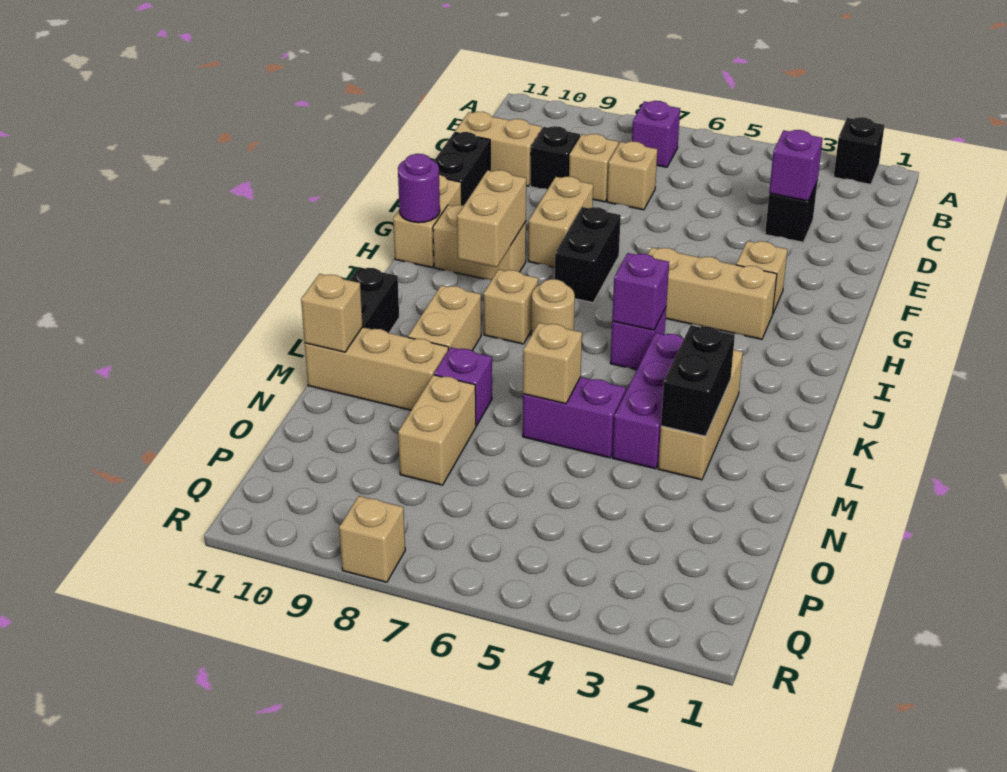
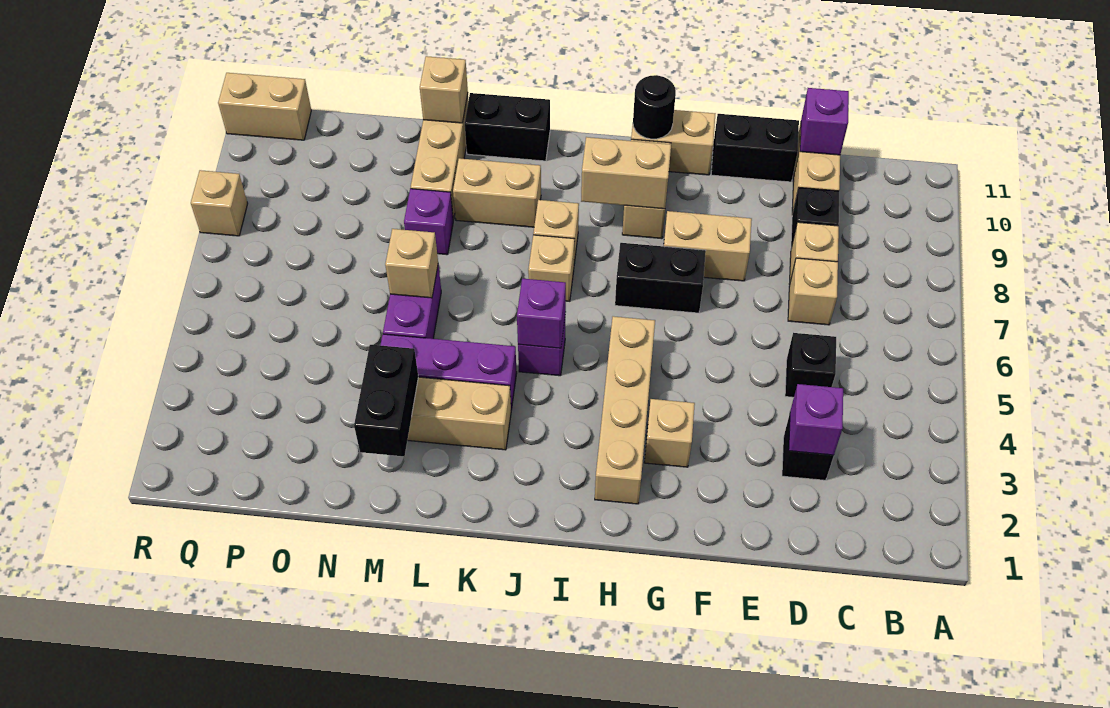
black 1x1 brick [834,117,884,184] -> black 1x1 brick moved to [785,333,836,397]
purple 1x1 brick [632,101,680,167] -> purple 1x1 brick moved to [800,88,849,155]
tan 1x3 brick [648,247,777,339] -> tan 1x4 brick [595,316,655,504]
purple 1x1 round brick [398,154,440,223] -> black 1x1 round brick [633,75,676,139]
tan 1x1 round brick [531,279,575,335] -> tan 1x1 brick [528,235,575,301]
black 1x2 brick [661,325,735,436] -> black 1x2 brick turned to [354,345,418,456]
tan 1x2 brick [398,375,476,485] -> tan 1x2 brick moved to [218,73,311,140]

